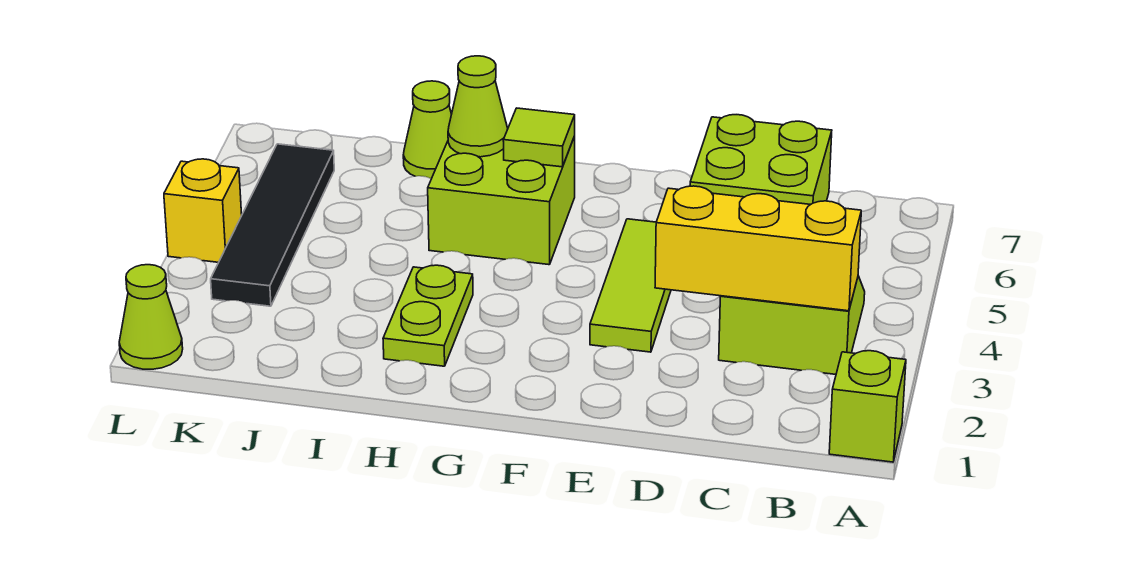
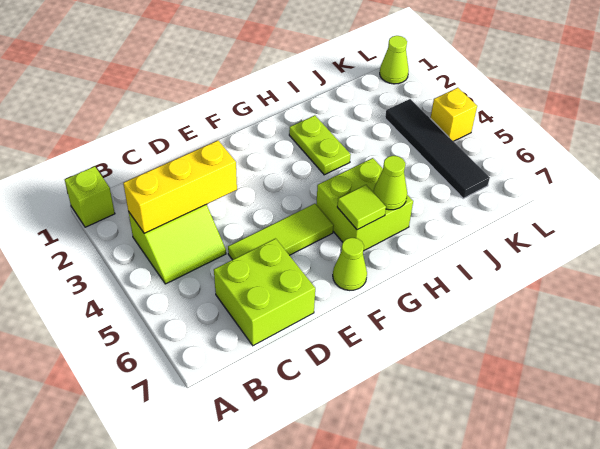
lime 1x3 tile [590,219,671,352] -> lime 1x3 tile turned to [228,204,334,260]
lime 1x1 cone [403,81,452,179] -> lime 1x1 cone moved to [333,238,367,290]

